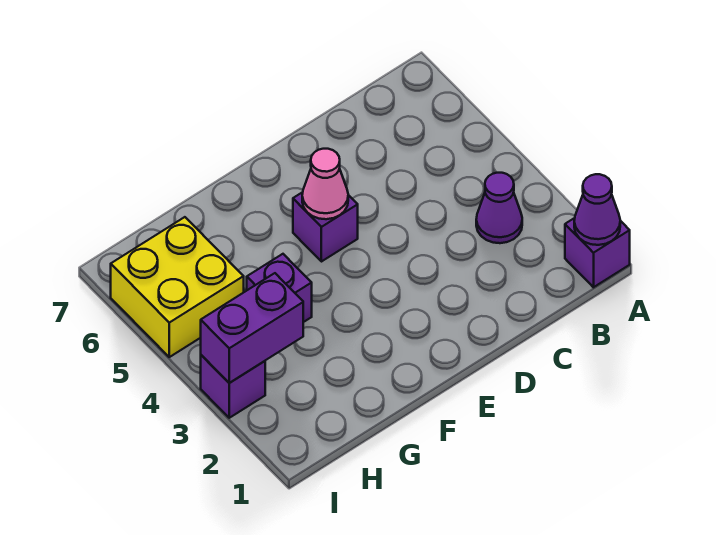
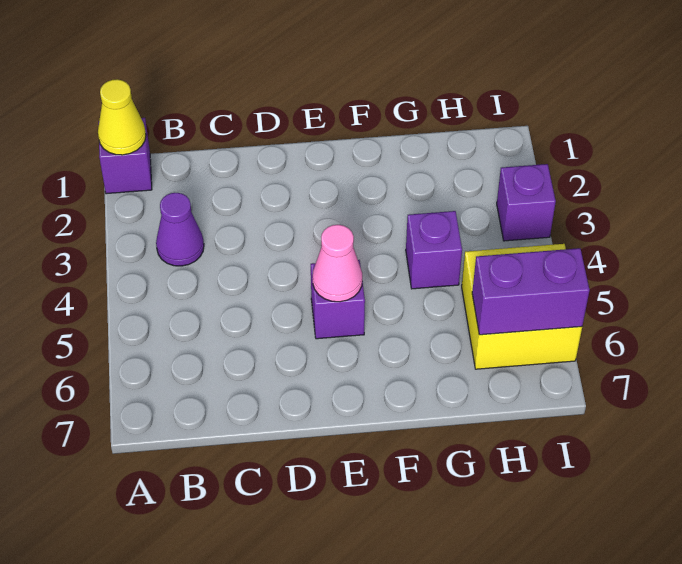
purple 1x1 cone [574,174,620,245] -> yellow 1x1 cone [98,79,146,155]
purple 1x2 brick [201,273,303,383] -> purple 1x2 brick moved to [472,248,590,335]

